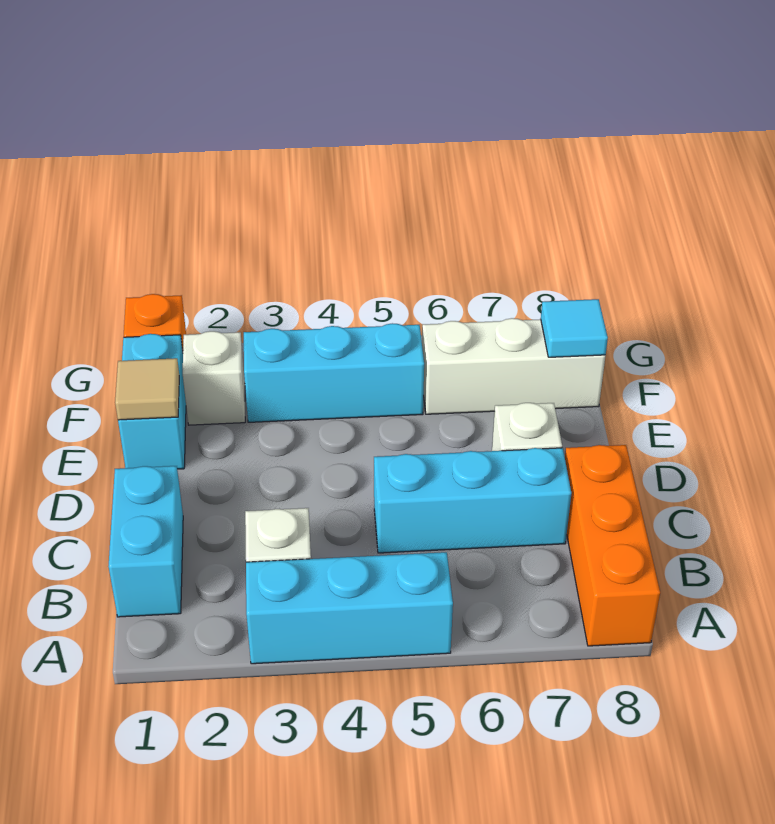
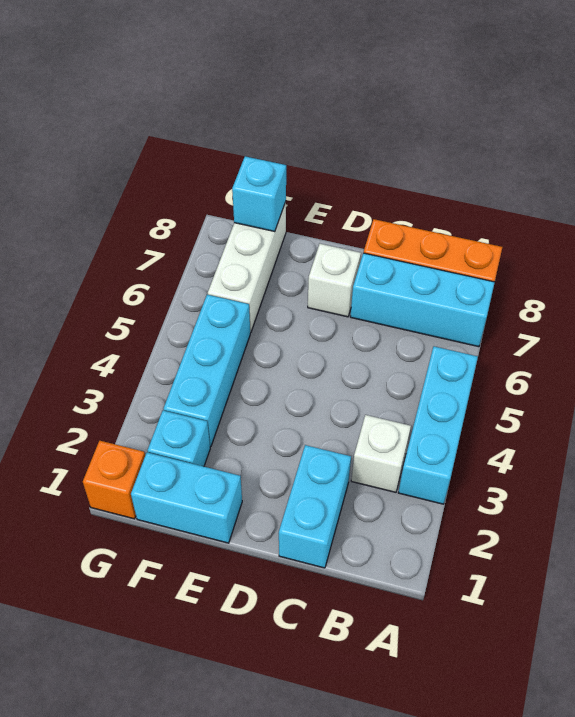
cyan 1x2 brick [109,466,183,617] -> cyan 1x2 brick turned to [279,445,351,568]
cyan 1x3 brick [374,448,572,553] -> cyan 1x3 brick turned to [350,253,495,347]
tan 1x1 tile [115,358,179,420] -> none
white 1x1 brick [183,331,245,425] -> cyan 1x1 brick [148,410,210,466]
cyan 1x1 tile [541,299,608,357] -> cyan 1x1 brick [232,156,286,231]

